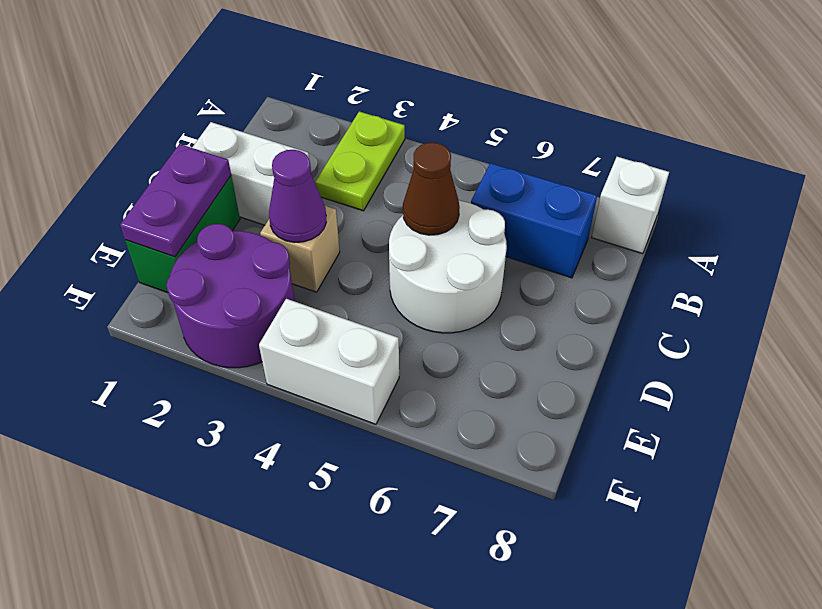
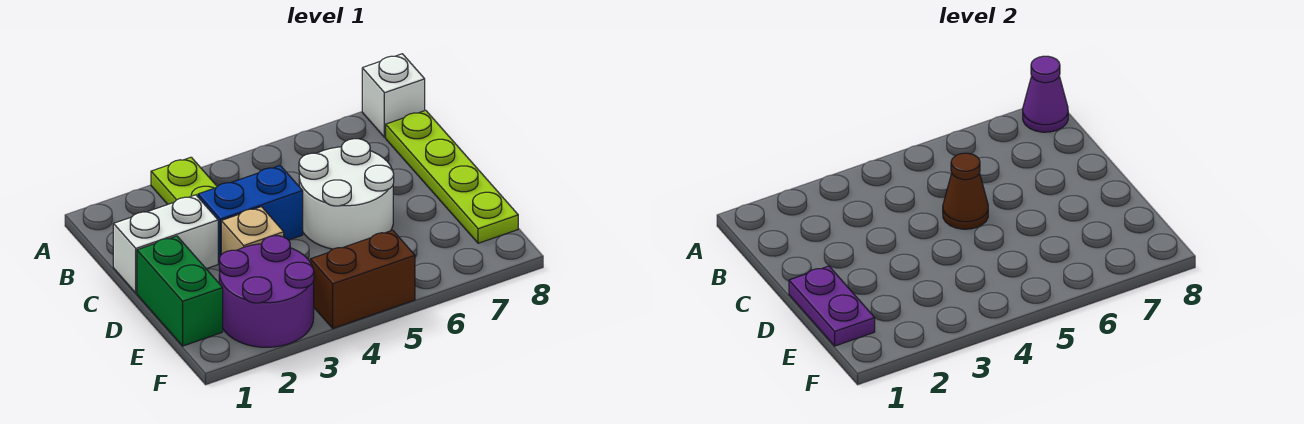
blue 1x2 brick [471,163,597,278] -> blue 1x2 brick moved to [198,166,303,262]
none -> lime 1x4 plate [386,110,518,243]
purple 1x1 cone [269,150,326,242] -> purple 1x1 cone moved to [1023,56,1068,132]
white 1x2 brick [259,299,399,424] -> brown 1x2 brick [310,230,415,328]

